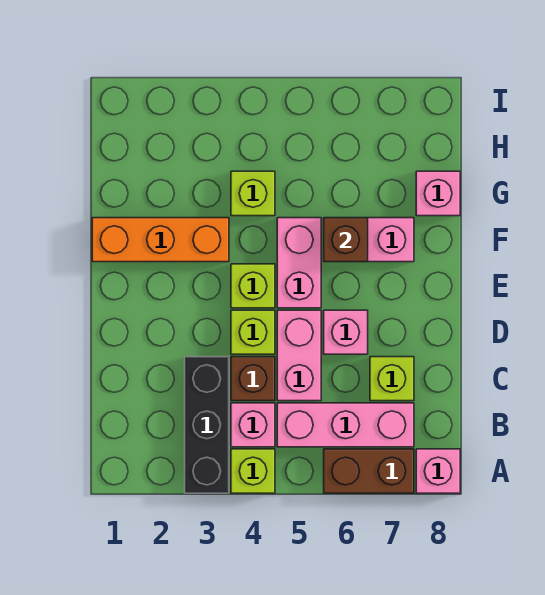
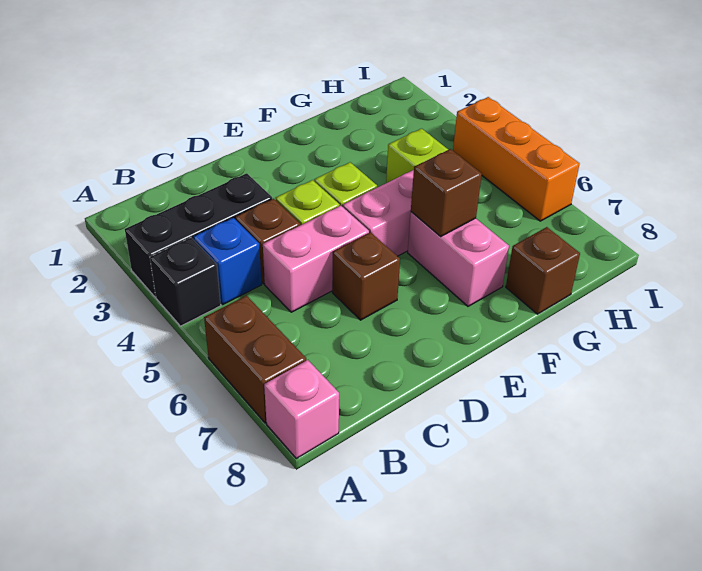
lime 1x1 brick [231,449,275,493] -> black 1x1 brick [150,238,221,326]
pink 1x1 brick [231,403,275,447] -> blue 1x1 brick [193,218,262,304]
pink 1x3 brick [277,403,414,447] -> none
lime 1x1 brick [370,357,414,401] -> none
pink 1x1 brick [324,310,368,354] -> brown 1x1 brick [332,232,400,320]
orange 1x3 brick [92,218,229,262] -> orange 1x3 brick moved to [453,97,579,221]
pink 1x1 brick [416,171,460,216] -> brown 1x1 brick [506,227,580,314]

